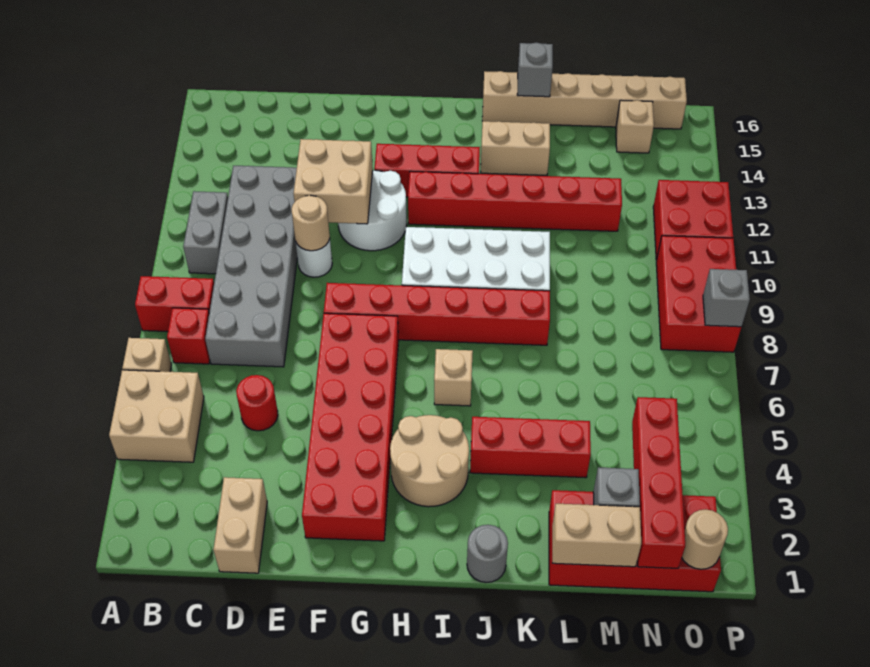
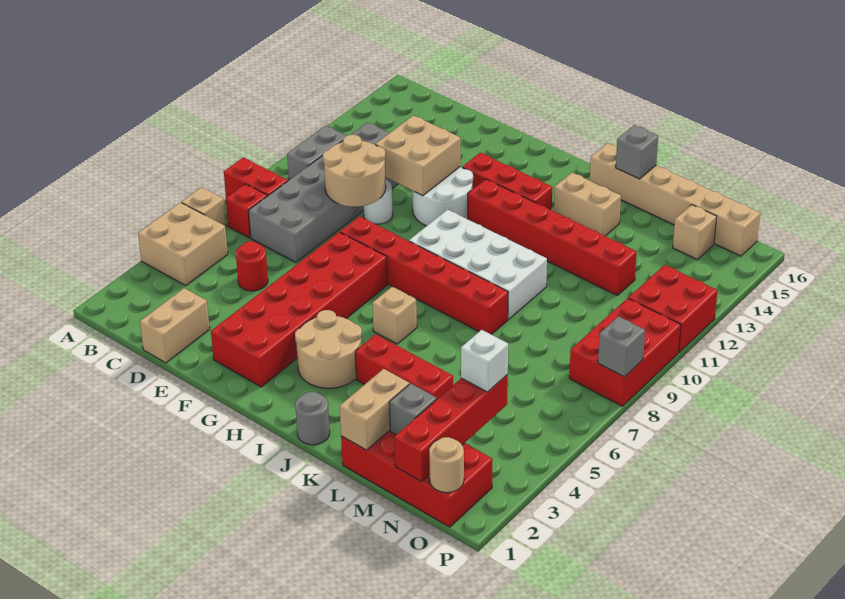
tan 1x1 round brick [292,195,330,251] -> tan 2x2 round brick [323,135,386,207]
tan 1x2 brick [552,504,641,567] -> tan 1x2 brick turned to [340,369,409,450]
none -> white 1x1 brick [461,330,508,392]

